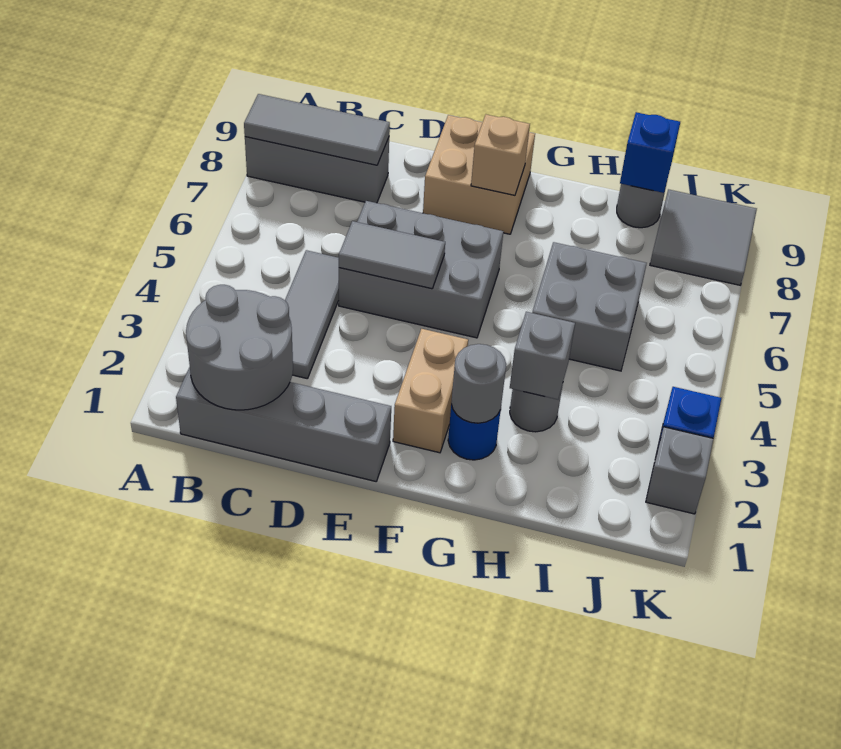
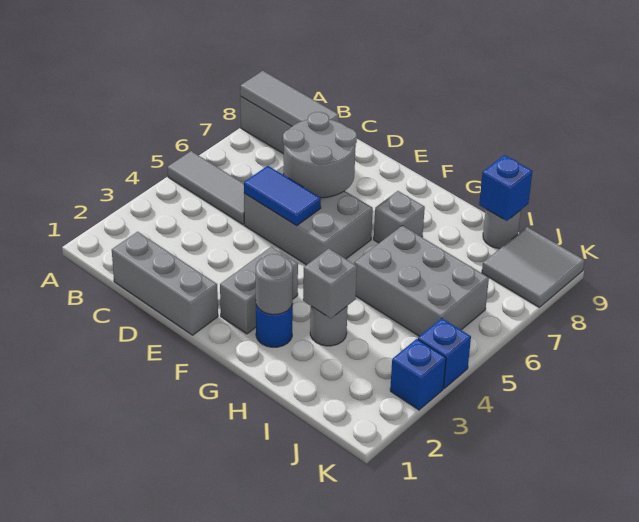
grey 1x4 brick [176,367,391,481] -> grey 1x3 brick [112,232,218,335]
grey 2x2 round brick [186,285,293,410] -> grey 2x2 round brick moved to [283,112,357,198]
grey 1x3 tile [285,250,339,379] -> grey 1x3 tile turned to [167,151,244,224]
grey 1x2 tile [339,221,445,289] -> blue 1x2 tile [244,166,321,226]
tan 2x2 brick [423,115,535,234] -> none
tan 1x2 brick [393,329,468,453] -> grey 1x2 brick [220,247,298,334]
tan 1x1 brick [471,115,530,195] -> none
grey 2x2 brick [532,242,647,371] -> grey 2x3 brick [354,226,489,336]
grey 1x1 brick [646,427,713,514] -> grey 1x1 brick moved to [374,191,425,243]
none -> blue 1x1 brick [418,318,471,388]

